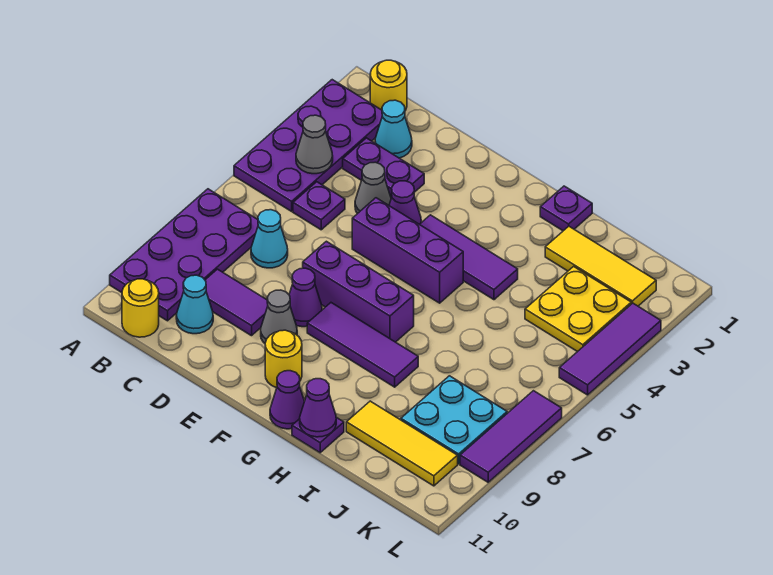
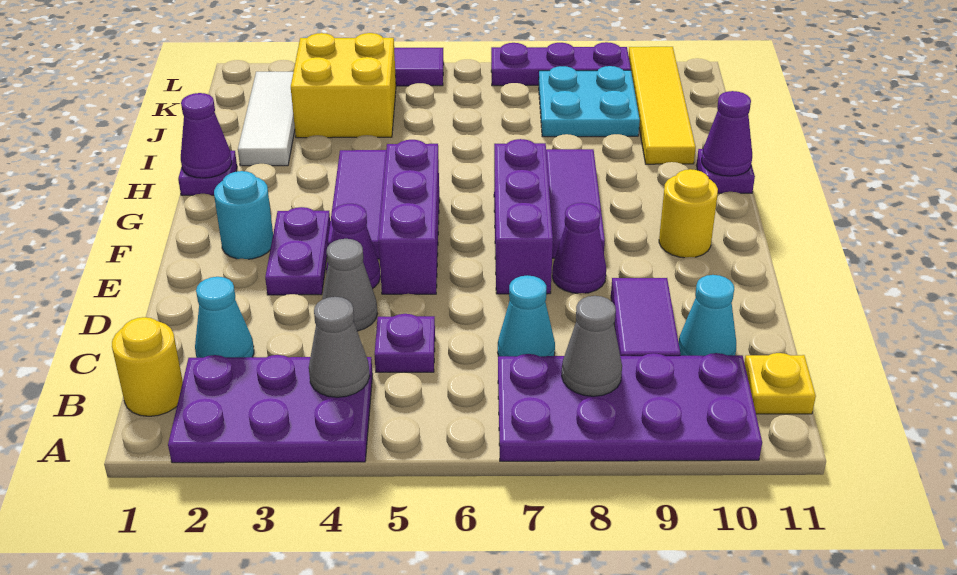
purple 2x4 plate [234,80,382,211] -> purple 2x3 plate [168,355,373,463]
yellow 1x1 round brick [122,279,159,337] -> yellow 1x1 plate [744,353,816,414]
purple 1x2 plate [343,138,424,198] -> purple 1x2 plate moved to [265,207,330,295]
grey 1x1 cone [261,290,297,343] -> grey 1x1 cone moved to [562,296,622,396]
none -> cyan 1x1 round brick [214,171,273,259]
purple 1x1 cone [270,371,304,429] -> purple 1x1 cone moved to [181,93,232,178]
yellow 1x3 tile [545,226,656,306] -> white 1x3 tile [238,72,295,166]
yellow 1x3 tile [346,401,458,486] -> yellow 1x4 tile [628,47,696,164]
yellow 2x2 plate [525,266,631,352] -> yellow 2x2 brick [291,33,396,138]
purple 1x3 tile [460,391,562,482] -> purple 1x3 plate [491,42,631,86]

